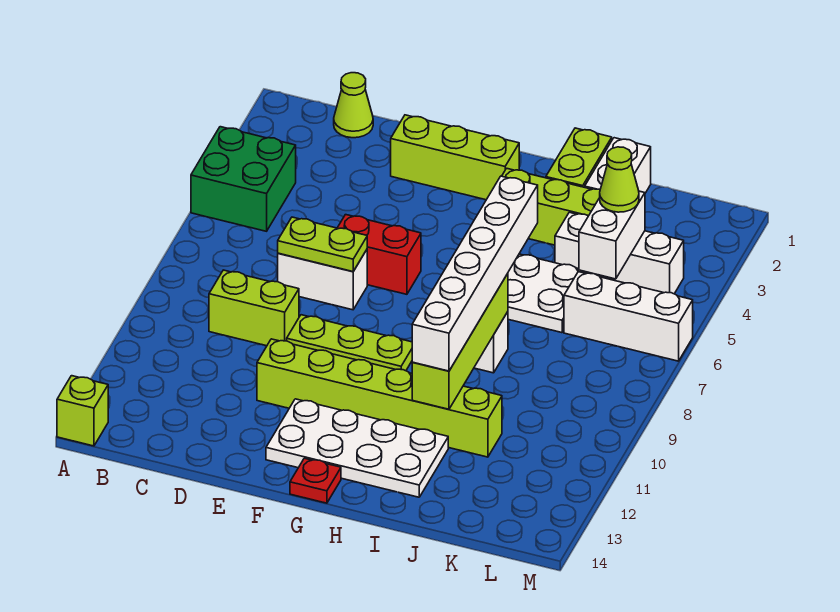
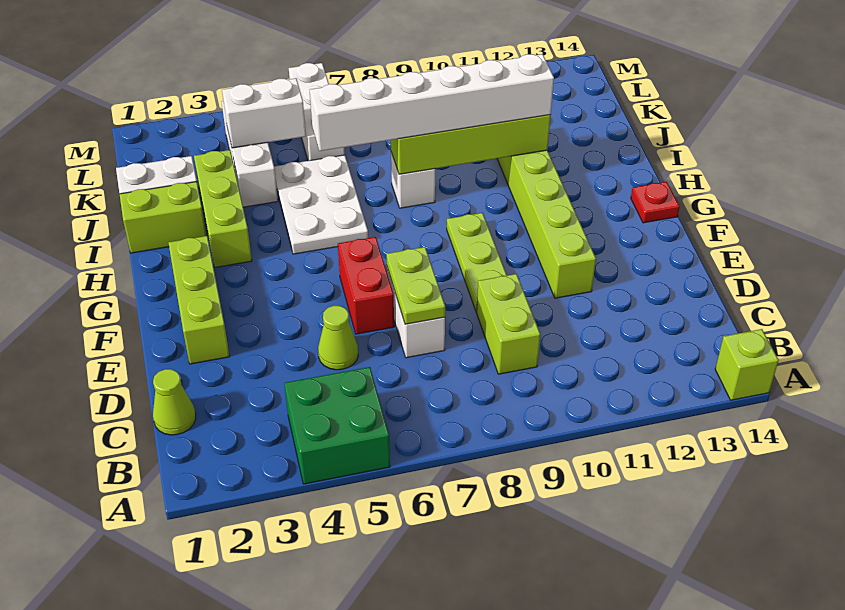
white 2x4 plate [266,399,448,497] -> none
lime 1x1 cone [600,147,639,212] -> lime 1x1 cone moved to [318,306,358,370]

